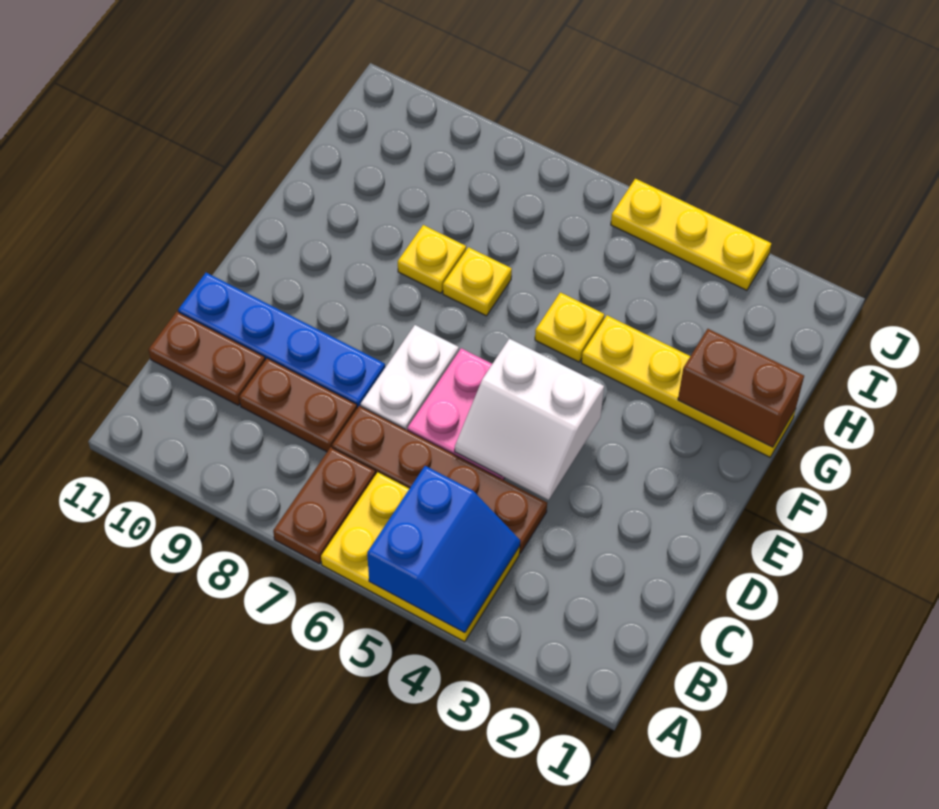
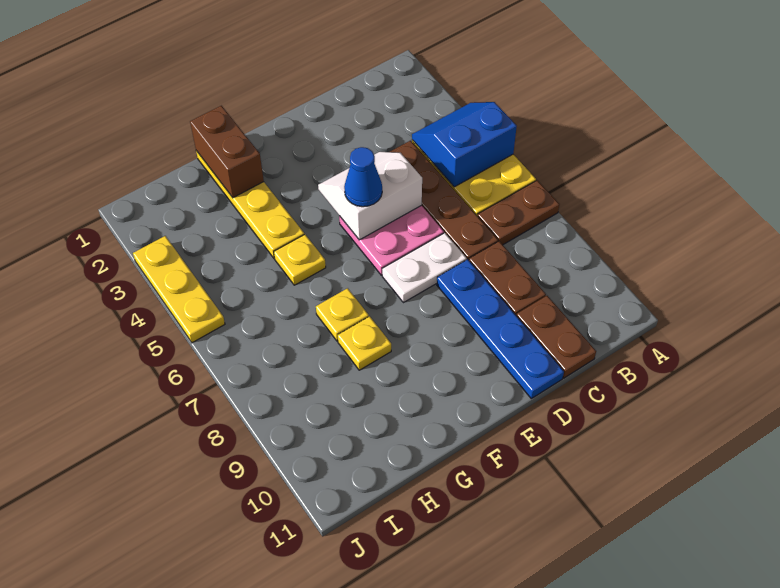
white 2x2 slope [455,339,604,500] -> white 2x2 slope turned to [318,152,422,240]
none -> blue 1x1 cone [344,147,382,207]

